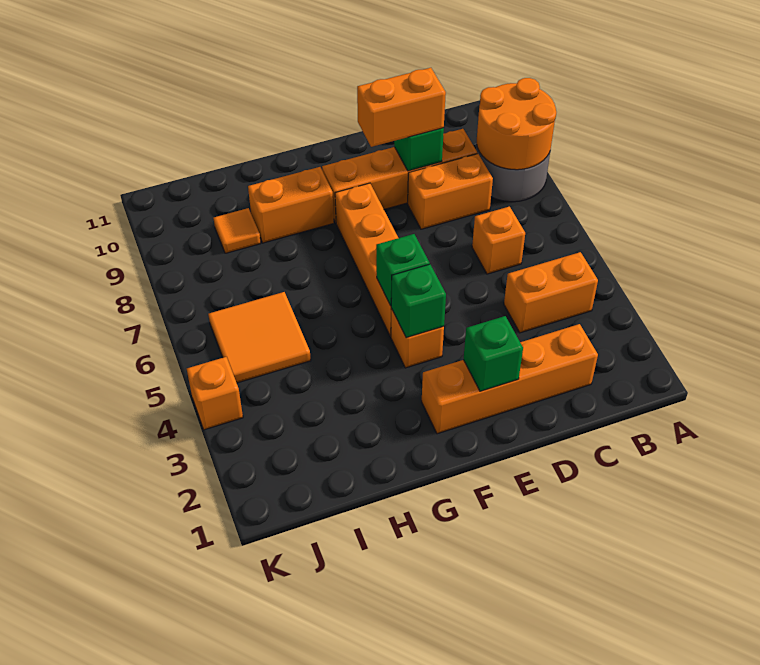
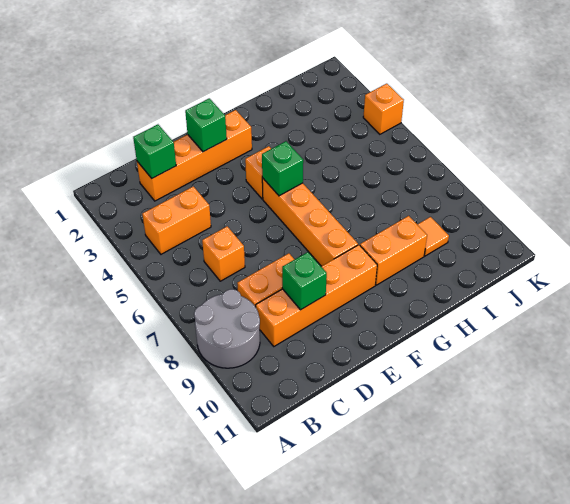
orange 2x2 round brick [477,78,556,170] -> none
orange 1x2 brick [357,68,446,147] -> none
green 1x1 brick [391,264,446,338] -> green 1x1 brick moved to [133,124,176,178]
orange 2x2 tile [208,292,311,383] -> none

